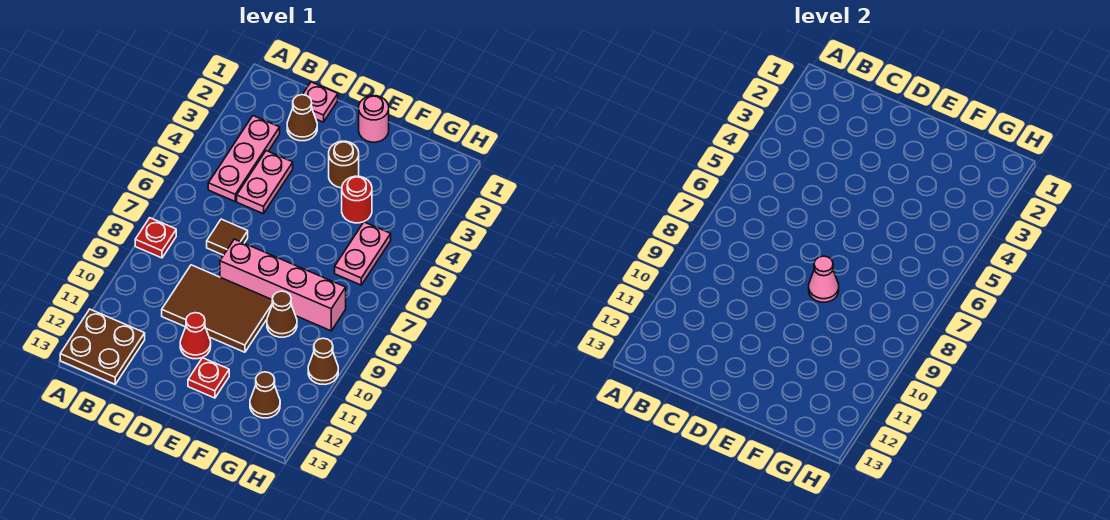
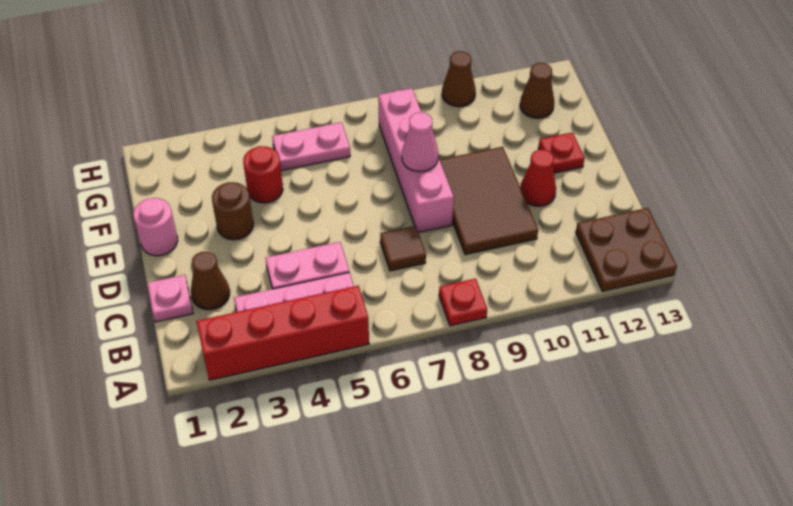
none -> red 1x4 brick [196,286,369,380]
brown 1x1 cone [267,291,297,337] -> none

